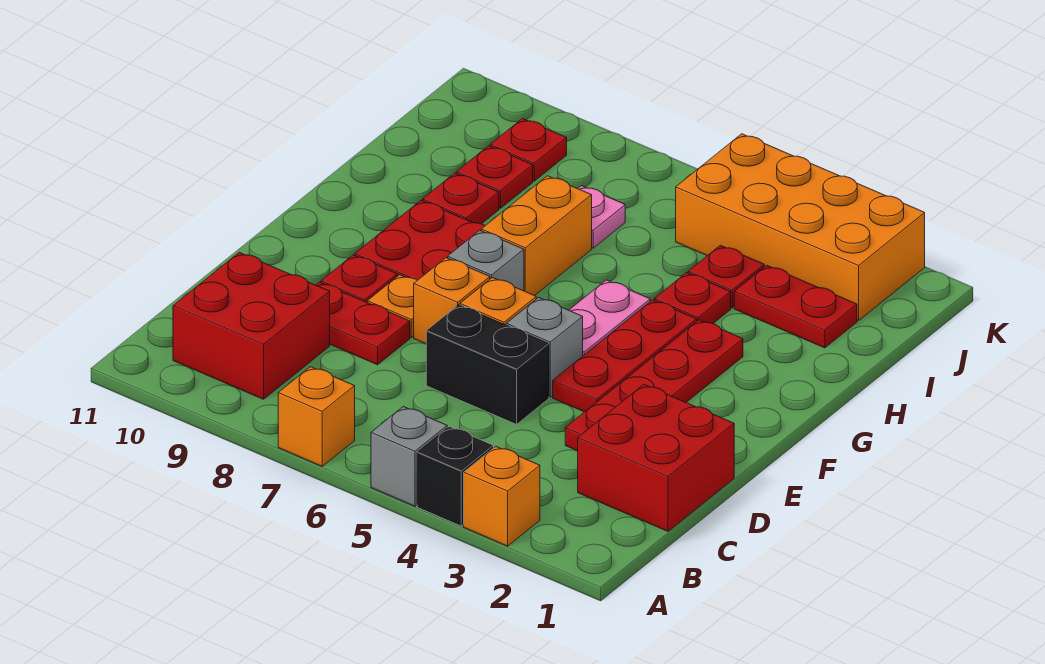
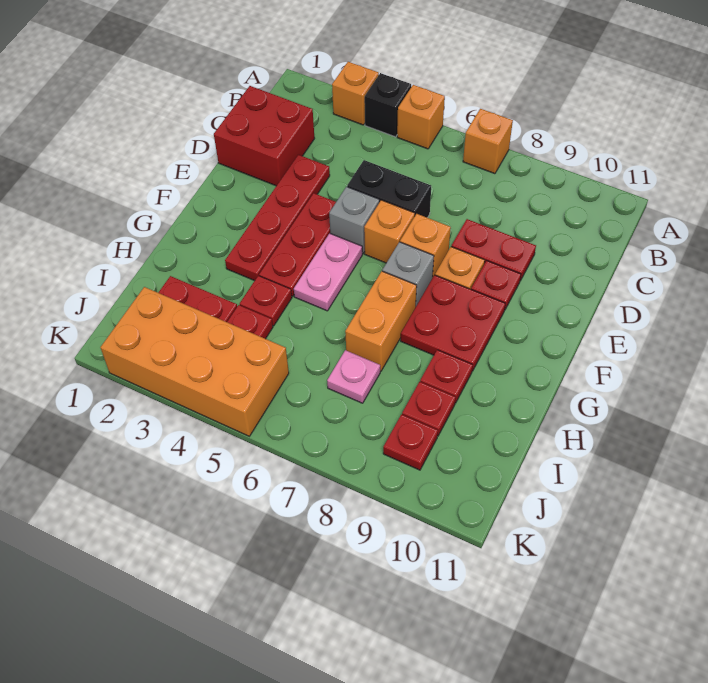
grey 1x1 brick [371,407,447,506] -> orange 1x1 brick [397,85,445,149]
red 2x2 brick [173,252,330,399] -> none

